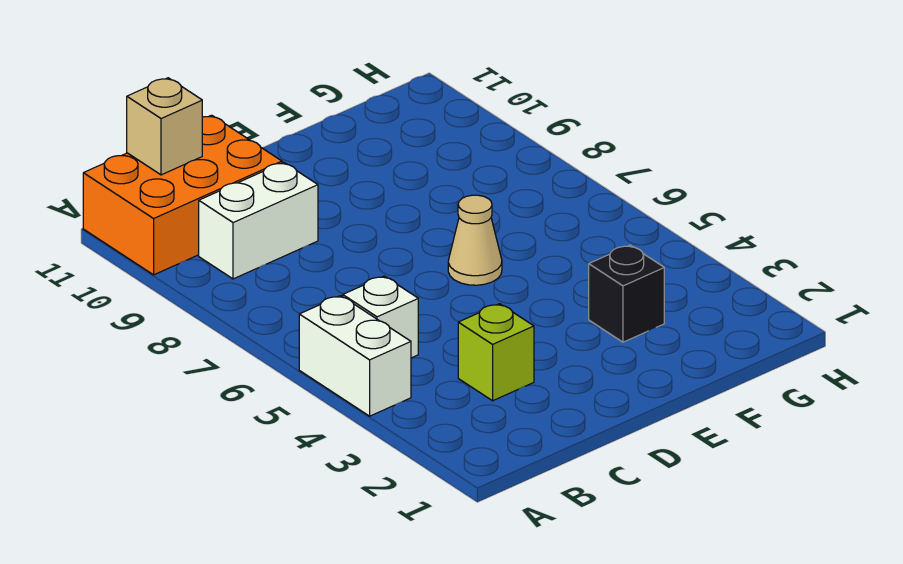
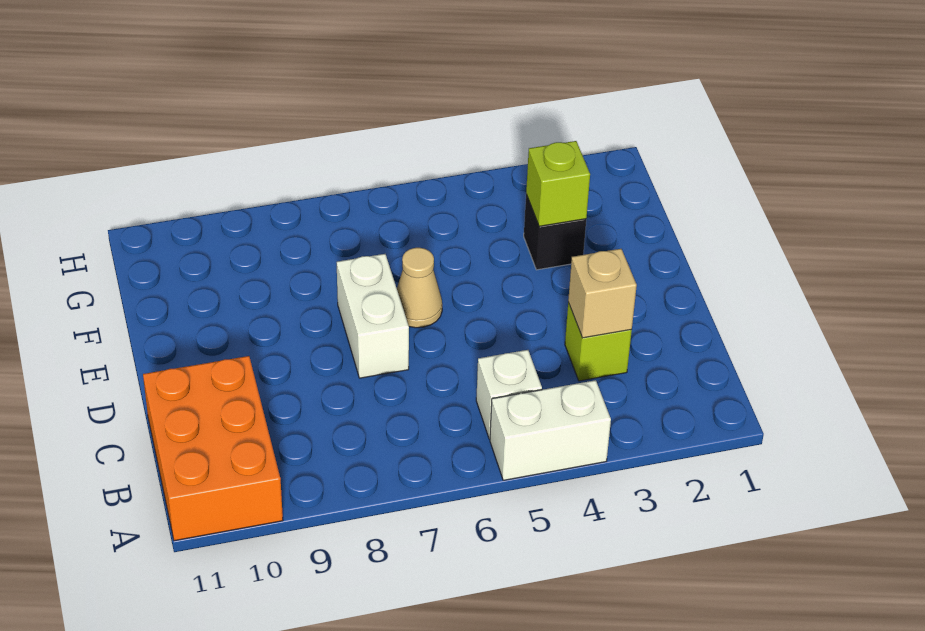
white 1x2 brick [199,162,318,279] -> white 1x2 brick moved to [337,254,409,378]
tan 1x1 brick [127,78,202,175] -> tan 1x1 brick moved to [568,249,637,338]
none -> lime 1x1 brick [526,141,590,226]

